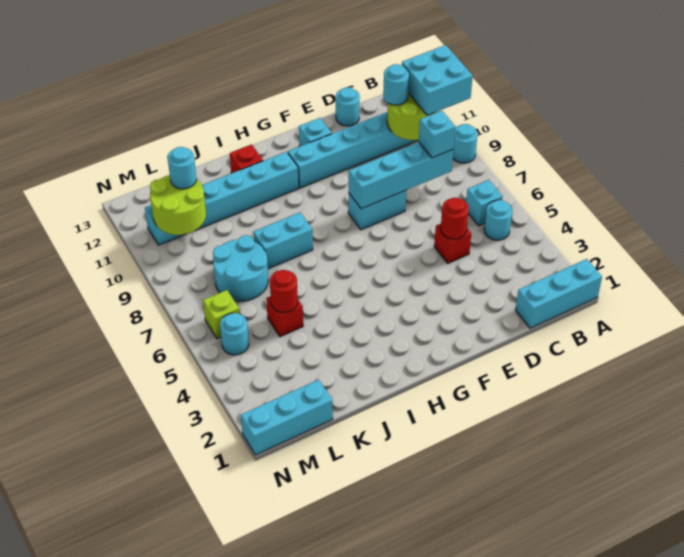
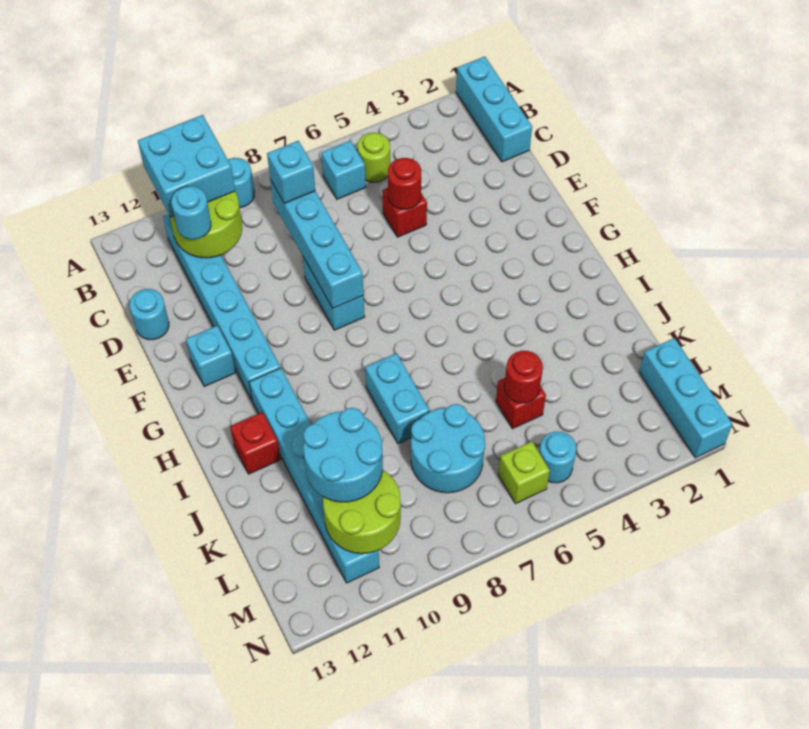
cyan 1x1 round brick [484,200,512,240] -> lime 1x1 round brick [358,133,390,182]
cyan 1x1 round brick [168,147,196,189] -> cyan 2x2 round brick [303,408,383,502]

